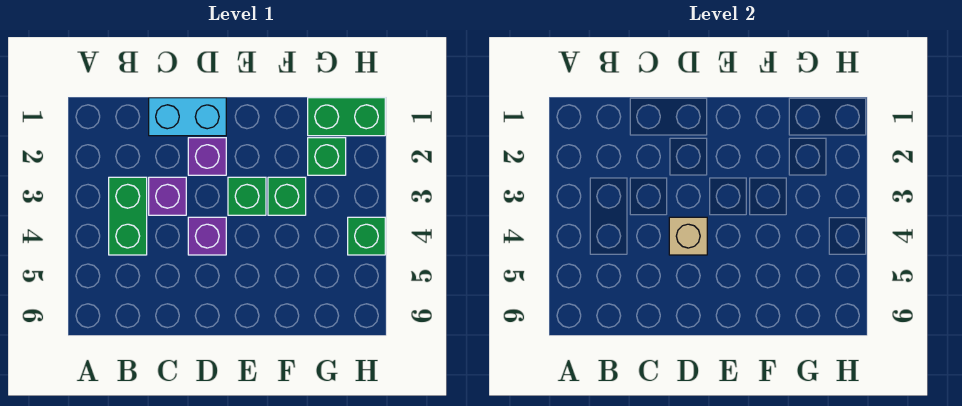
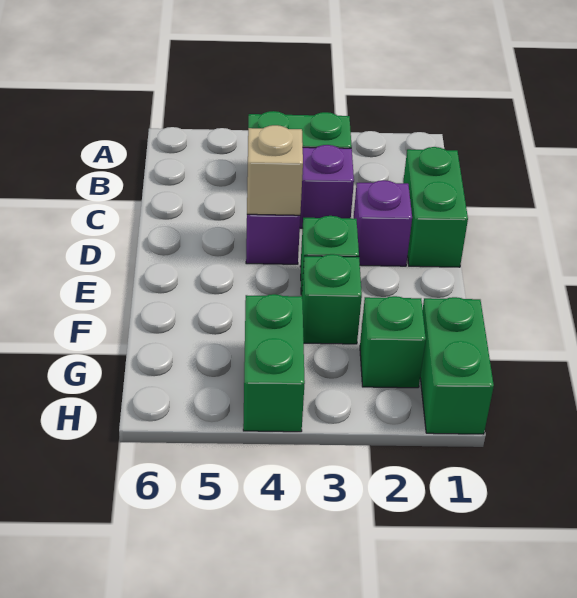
cyan 1x2 brick [149,98,226,136] -> green 1x2 brick [403,147,468,267]
green 1x1 brick [348,217,385,255] -> green 1x2 brick [243,294,305,432]

